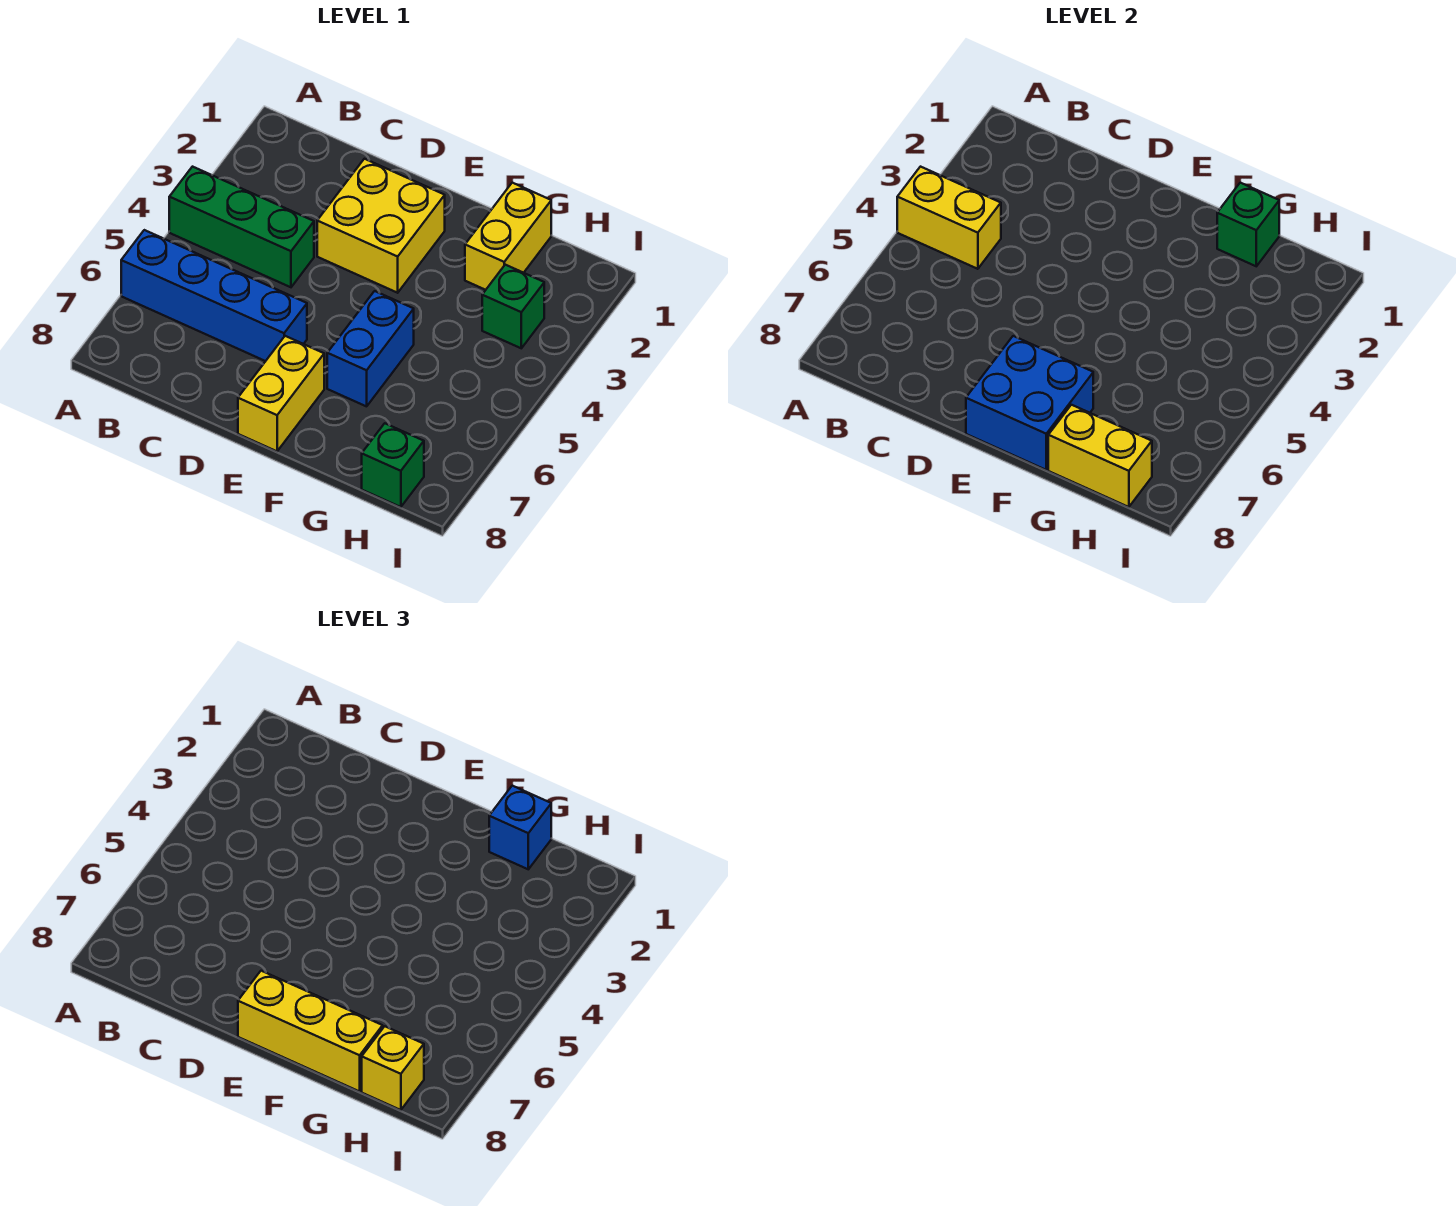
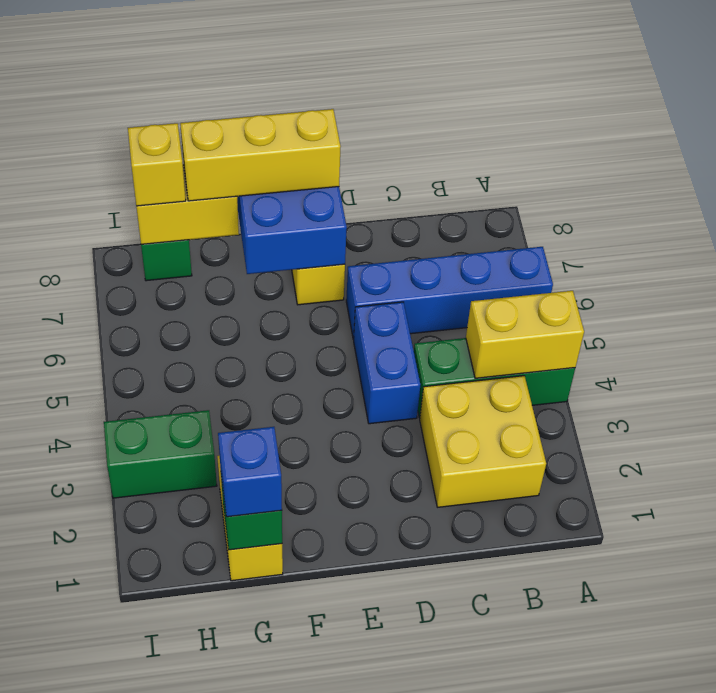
yellow 2x2 brick [317,159,445,293] -> yellow 2x2 brick moved to [420,376,546,507]
blue 1x2 brick [327,291,414,406] -> blue 1x2 brick moved to [353,302,420,424]
green 1x1 brick [482,265,544,348] -> green 1x2 brick [104,410,217,498]

